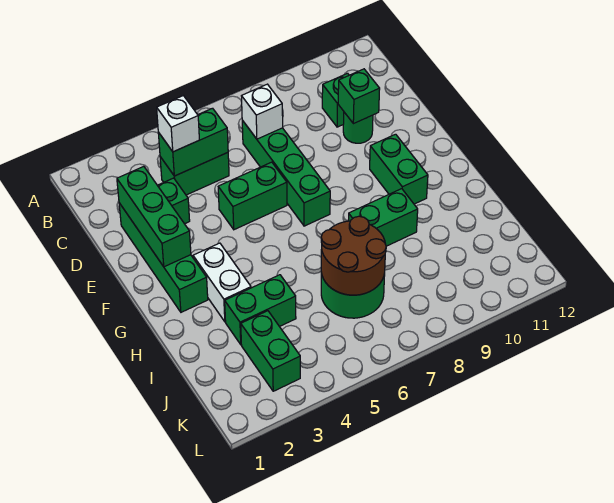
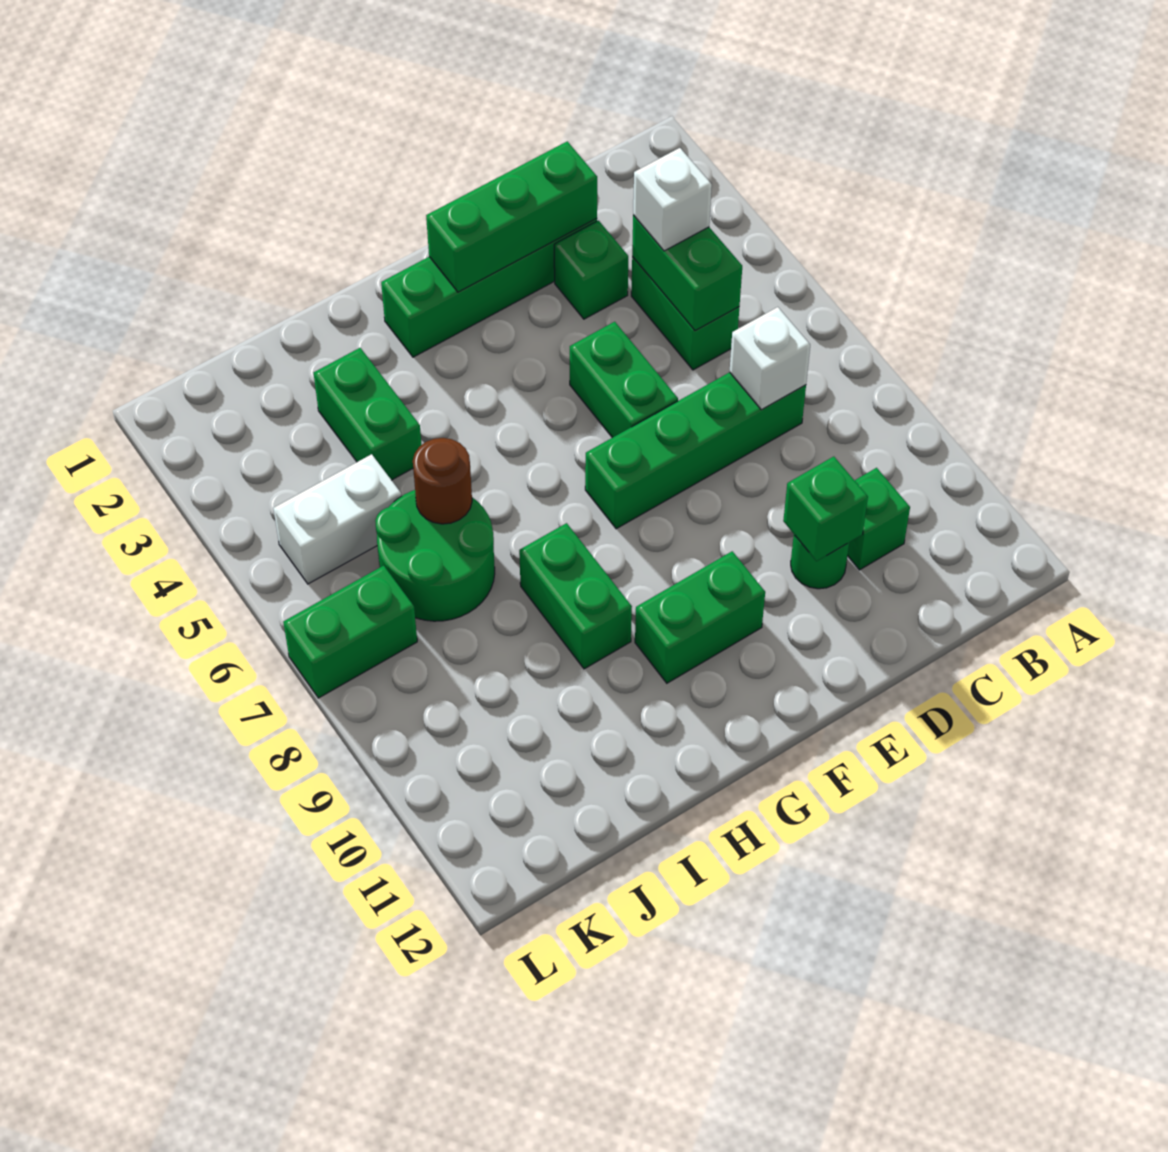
white 1x2 brick [193,243,251,322] -> white 1x2 brick moved to [273,454,402,584]
brown 2x2 round brick [321,216,386,295] -> brown 1x1 round brick [413,438,472,524]
green 1x2 brick [241,311,300,391] -> green 1x2 brick moved to [283,566,417,698]

